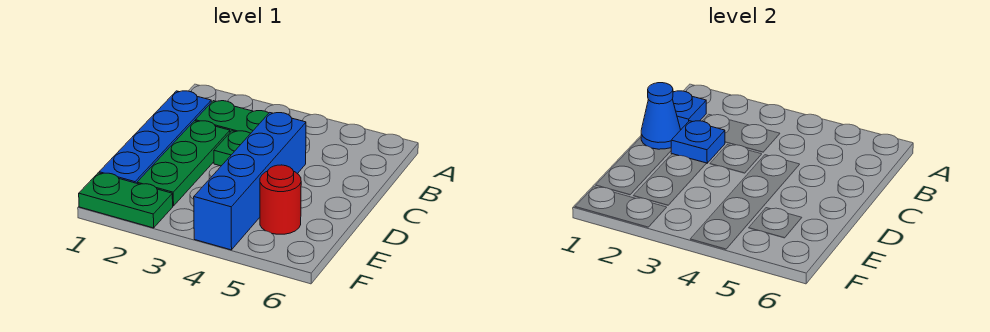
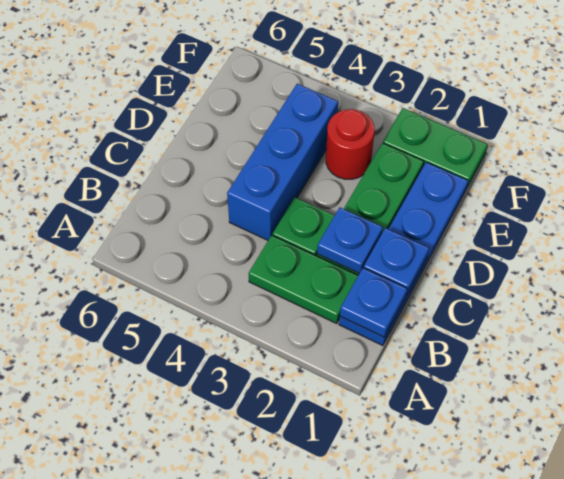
blue 1x1 cone [641,83,680,149] -> blue 1x1 plate [364,228,429,295]
blue 1x4 brick [194,113,306,250] -> blue 1x3 brick [227,84,338,240]
red 1x1 round brick [260,165,301,234] -> red 1x1 round brick moved to [326,109,375,179]

